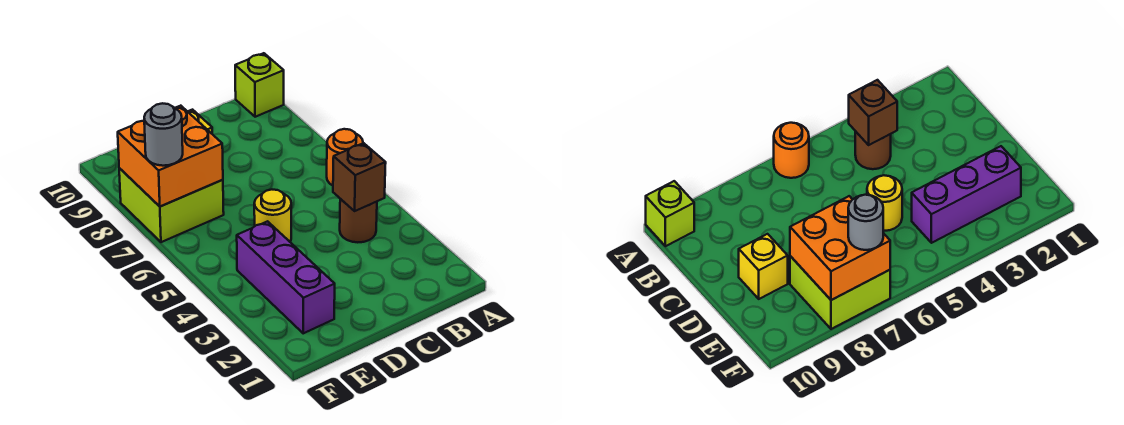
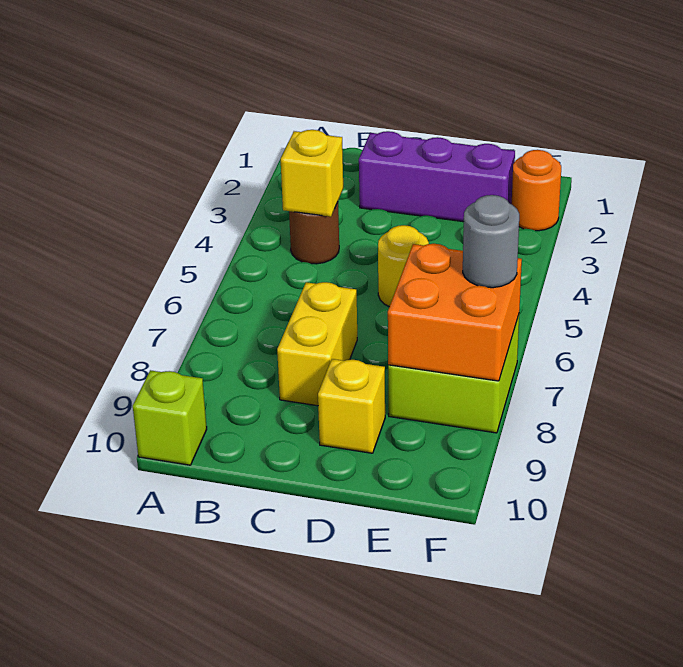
orange 1x1 round brick [327,129,363,185] -> orange 1x1 round brick moved to [512,150,561,231]
brown 1x1 brick [333,143,386,211] -> yellow 1x1 brick [281,130,343,217]
none -> yellow 1x2 brick [277,282,357,406]
purple 1x3 brick [237,221,335,333] -> purple 1x3 brick turned to [359,131,515,222]

